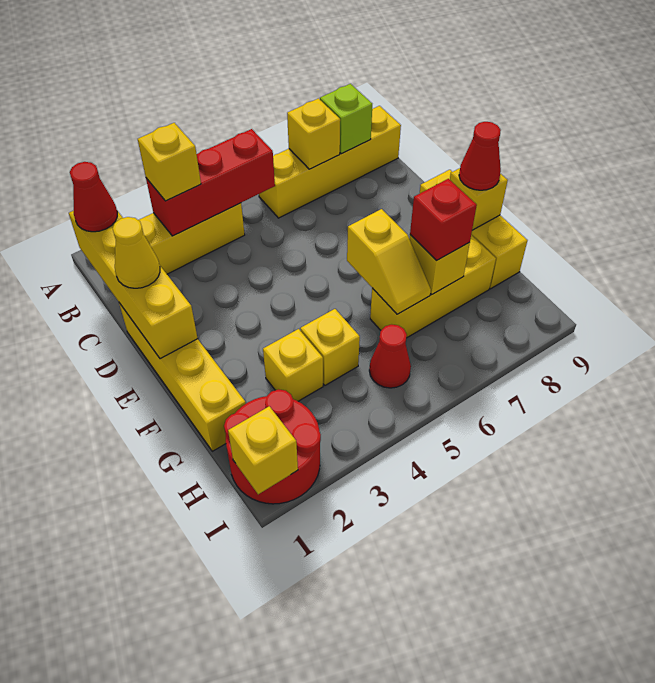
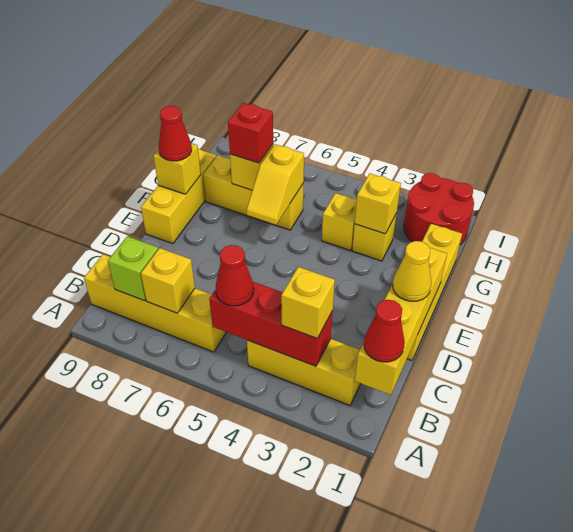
yellow 1x2 slope [347,209,431,314] -> yellow 1x2 slope turned to [246,144,304,225]
red 1x1 cone [369,324,411,388] -> red 1x1 cone moved to [216,245,254,306]
yellow 1x1 brick [228,406,298,494] -> yellow 1x1 brick moved to [355,174,401,234]

